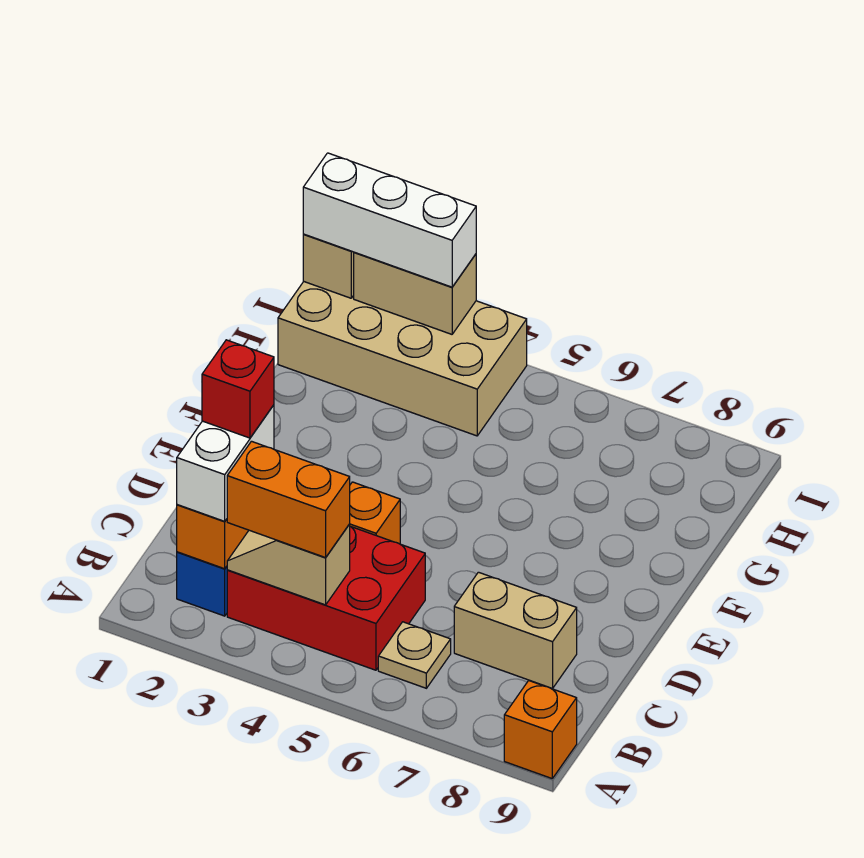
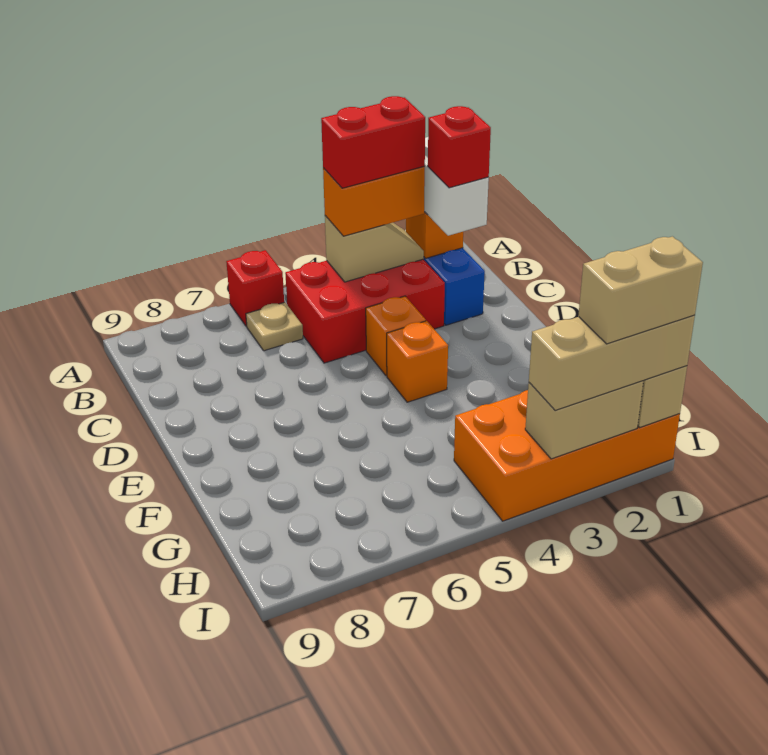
none -> red 1x1 brick [226,250,284,326]
orange 1x1 brick [504,681,577,778] -> orange 1x1 brick moved to [387,321,448,402]
none -> red 1x2 brick [321,96,425,188]
tan 1x2 brick [454,572,577,688] -> tan 1x2 brick moved to [578,236,703,344]
tan 2x4 brick [278,282,527,436] -> orange 2x4 brick [454,390,680,521]
white 1x3 brick [303,153,476,287] -> tan 1x3 brick [529,315,695,411]

